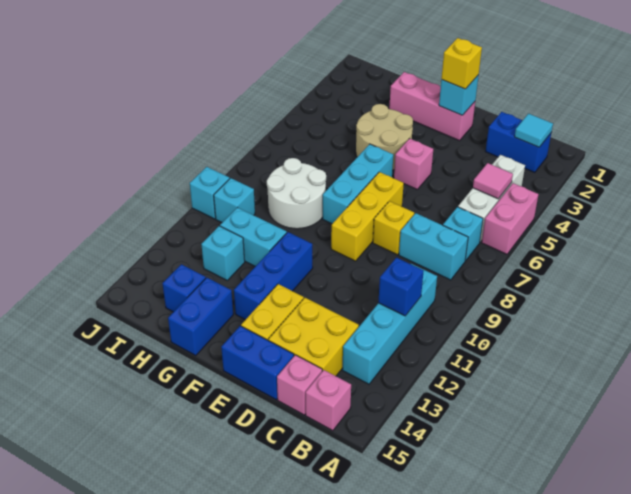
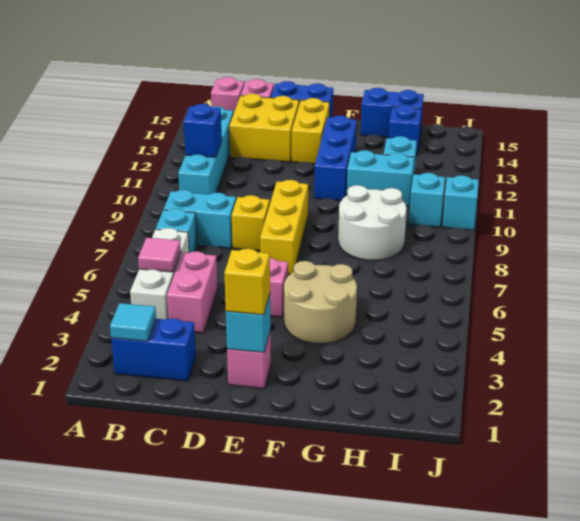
pink 1x2 brick [482,183,538,254] -> pink 1x2 brick moved to [167,251,218,333]
pink 1x3 brick [389,72,475,141] -> pink 1x1 brick [227,332,271,389]
cyan 1x3 brick [323,144,393,224] -> none
blue 1x2 brick [168,278,233,356] -> blue 1x2 brick turned to [361,88,424,138]

